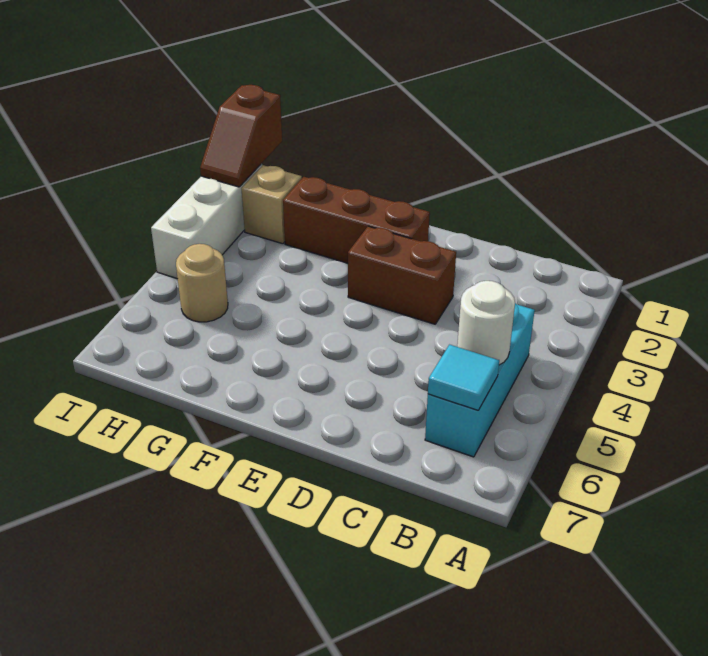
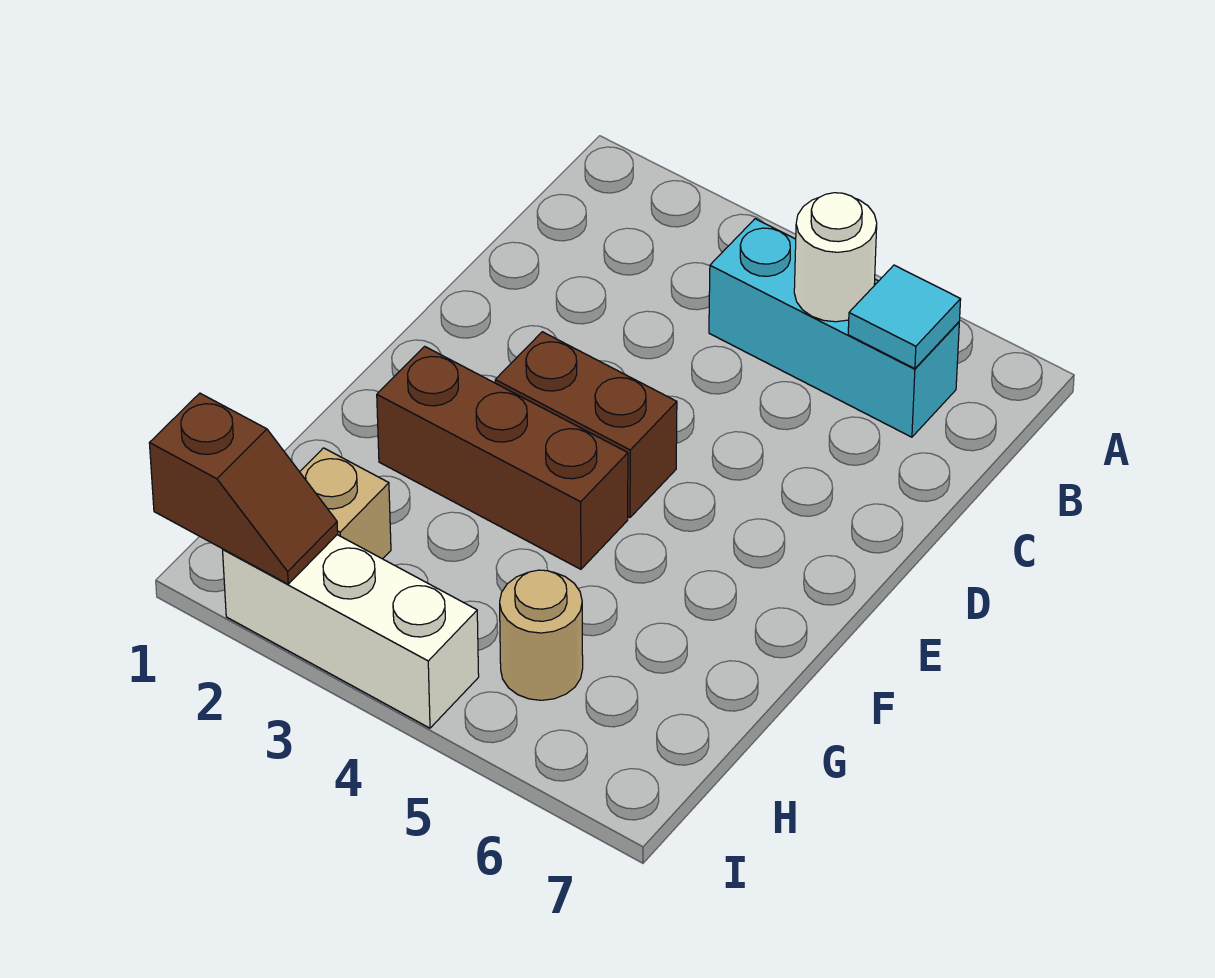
brown 1x2 brick [348,226,456,324] -> brown 1x2 brick turned to [495,332,677,518]
brown 1x3 brick [283,177,430,263] -> brown 1x3 brick turned to [377,346,628,569]

